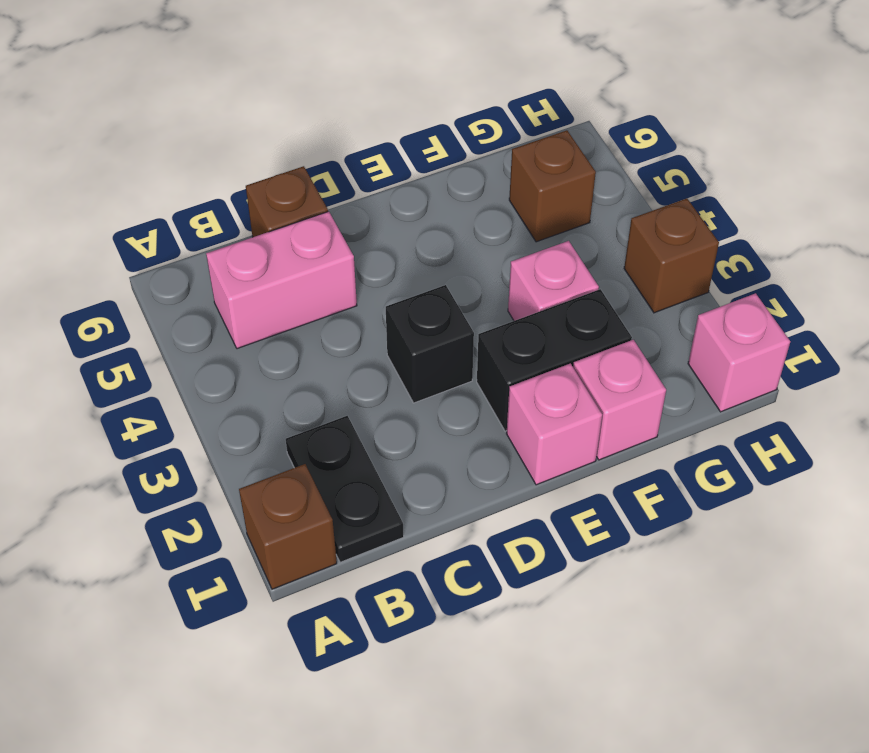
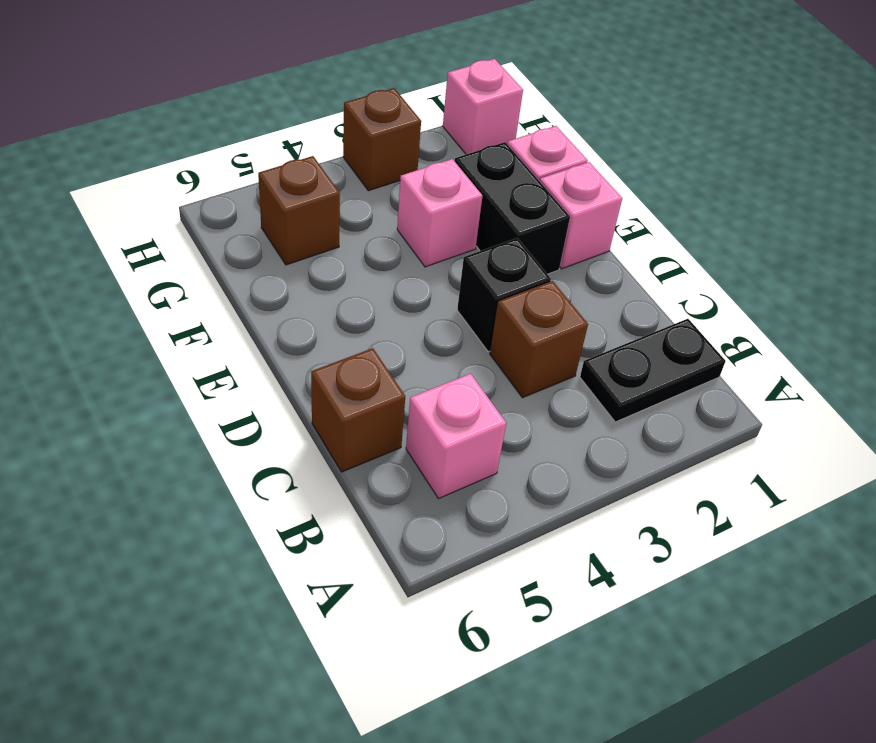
brown 1x1 brick [239,464,337,589] -> brown 1x1 brick moved to [490,281,588,398]
pink 1x2 brick [206,212,357,349] -> pink 1x1 brick [406,374,506,498]

